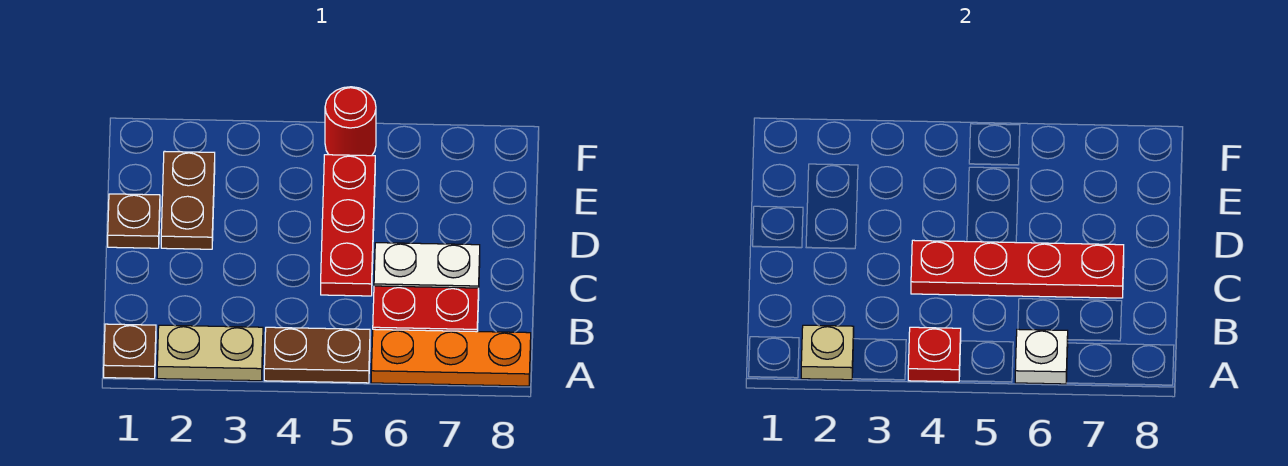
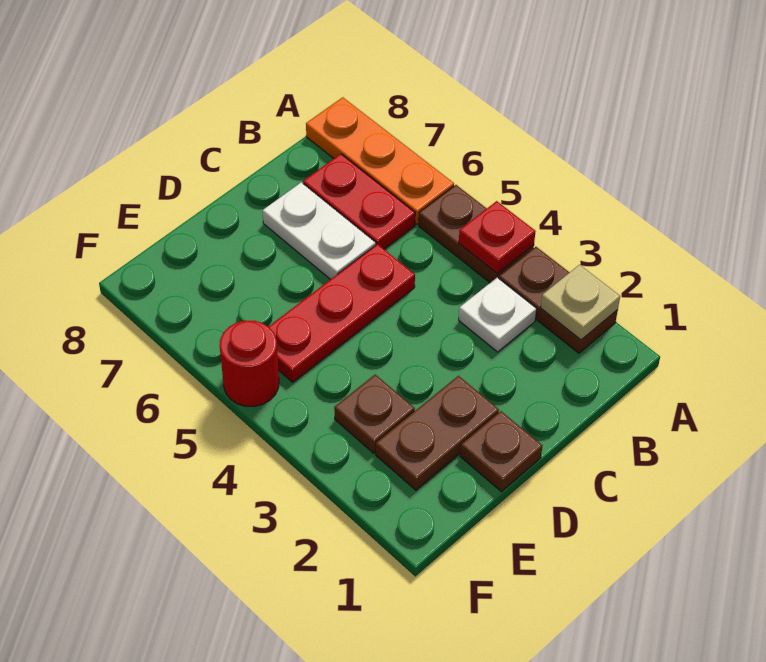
brown 1x1 plate [104,324,156,379] -> brown 1x1 plate moved to [334,375,415,453]
tan 1x2 plate [157,325,263,381] -> brown 1x2 plate [499,247,618,353]
white 1x1 plate [1015,329,1068,384] -> white 1x1 plate moved to [459,277,537,352]
red 1x4 plate [911,240,1124,298] -> none

